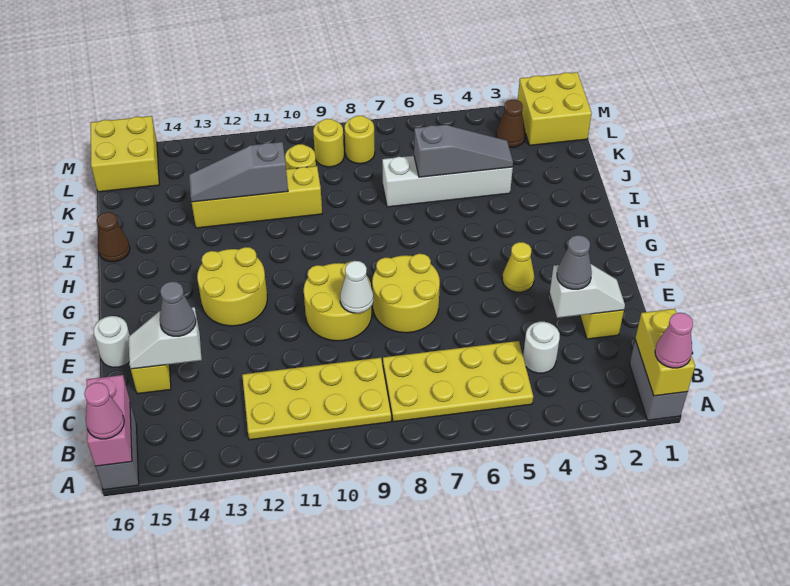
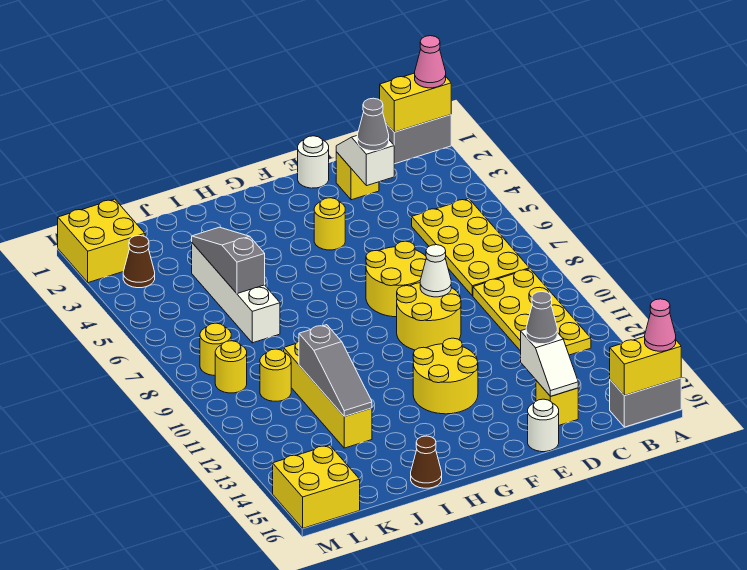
pink 1x2 brick [87,375,132,466] -> yellow 1x2 brick [610,337,681,396]
white 1x1 round brick [523,322,560,373] -> white 1x1 round brick moved to [298,136,329,188]
yellow 1x1 cone [502,242,534,292] -> yellow 1x1 round brick [314,198,345,250]

